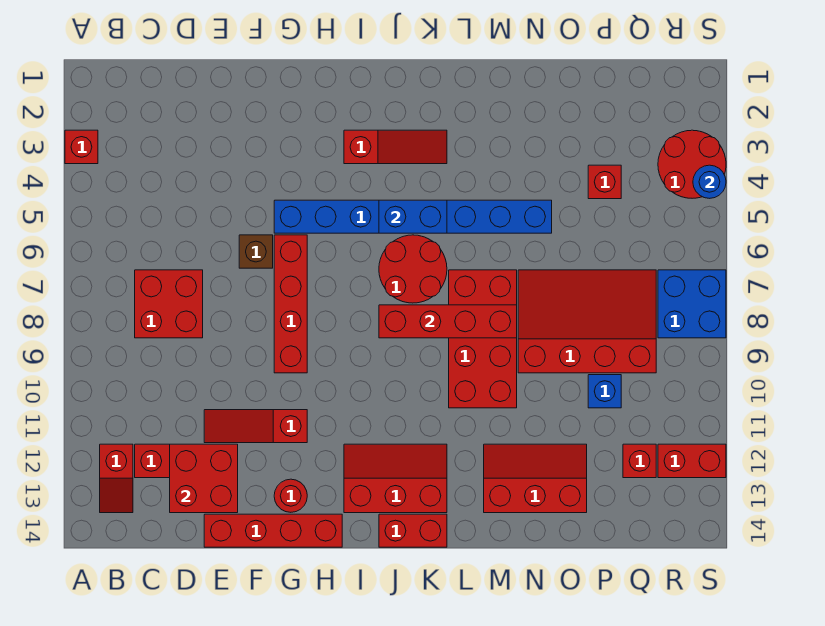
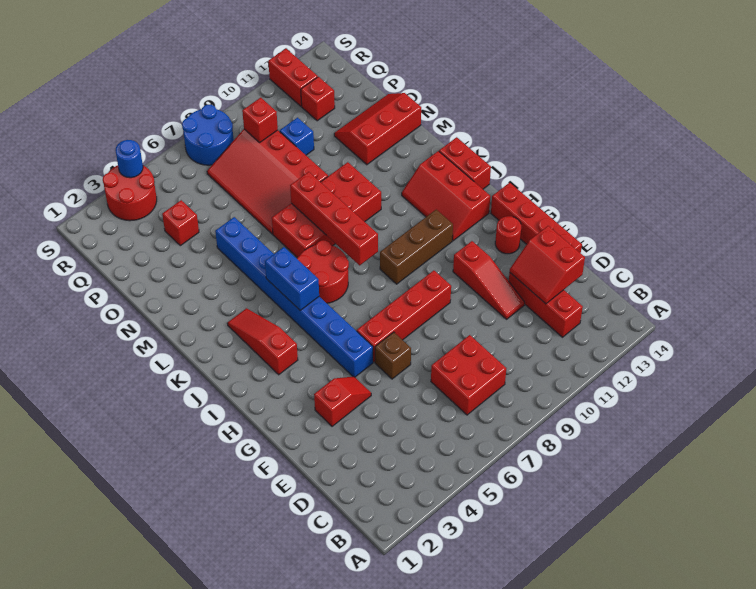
red 1x1 brick [65,130,98,164] -> red 1x1 brick moved to [242,98,278,143]
red 1x2 slope [100,444,133,513] -> red 1x2 slope moved to [314,377,371,426]
red 2x2 brick [170,444,238,513] -> red 2x2 slope [510,226,585,304]
none -> brown 1x3 brick [380,210,453,284]
red 2x3 slope [484,444,587,513] -> red 2x3 slope turned to [334,93,421,165]
blue 2x2 brick [658,270,726,338] -> blue 2x2 round brick [182,105,234,165]

